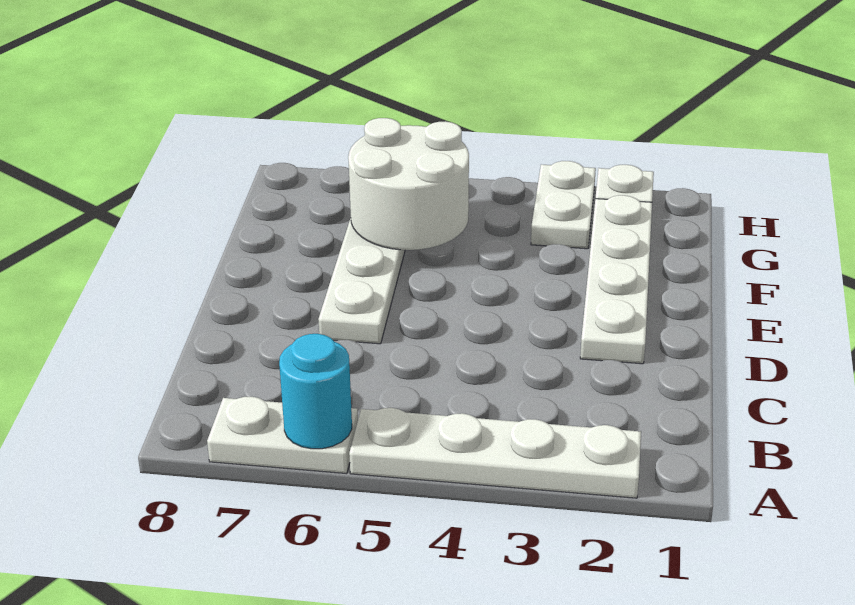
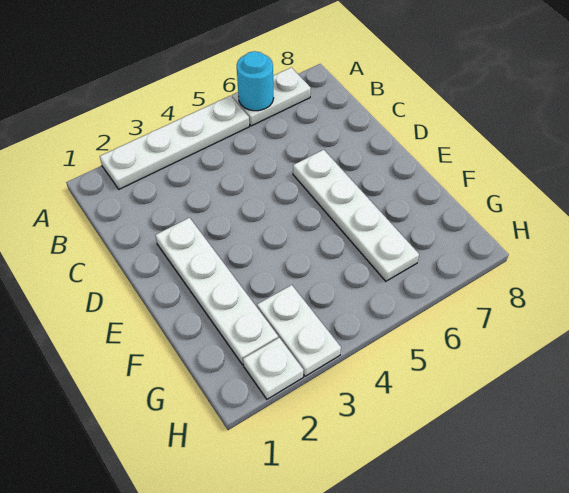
white 2x2 round brick [348,118,469,250] -> none

